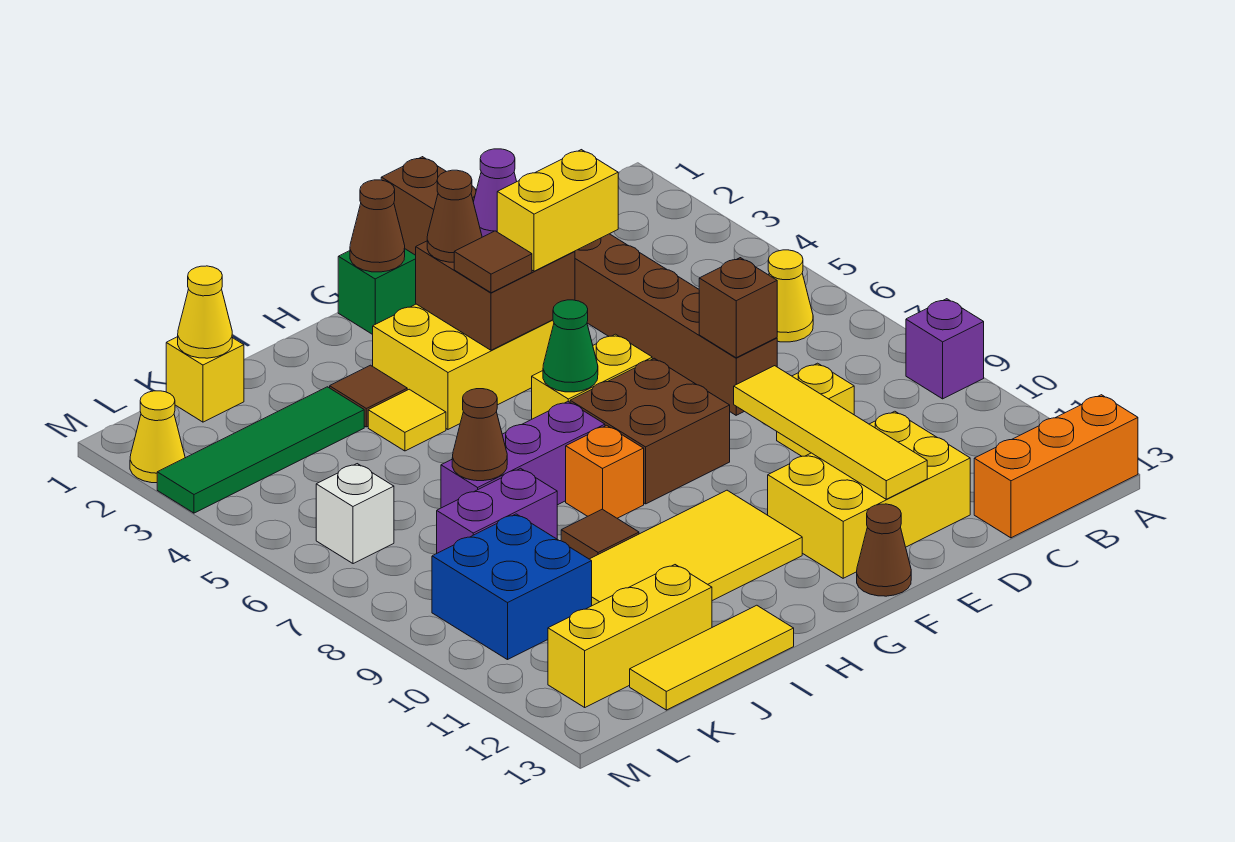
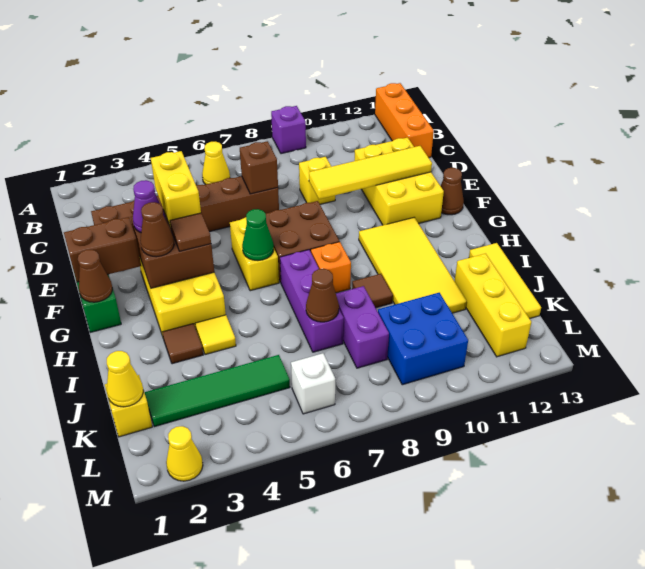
green 1x4 tile [157,387,364,513] -> green 1x4 tile turned to [145,355,290,427]

